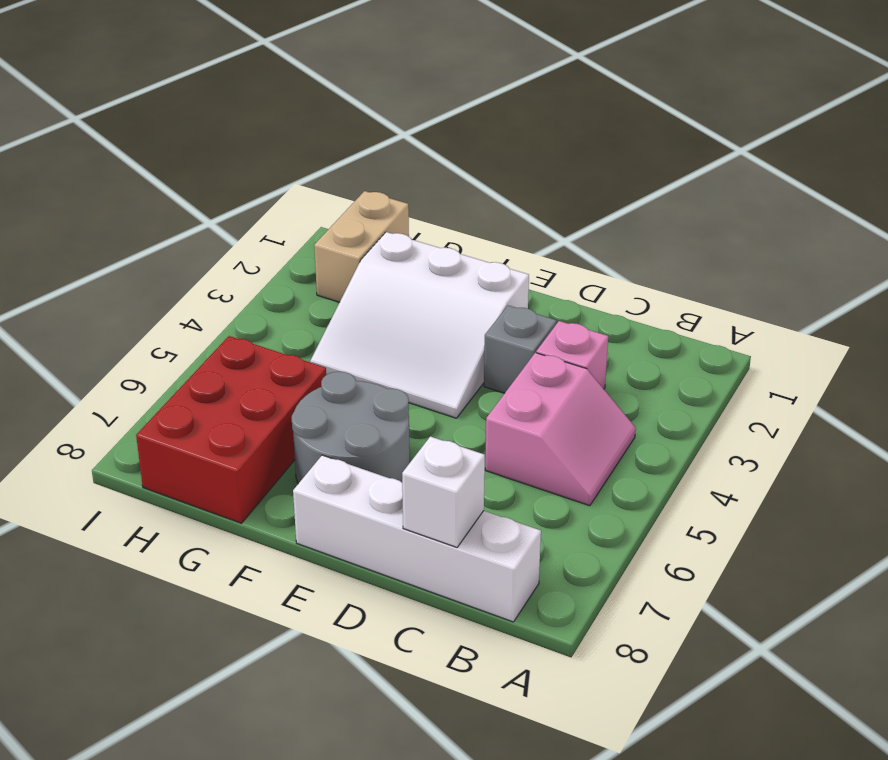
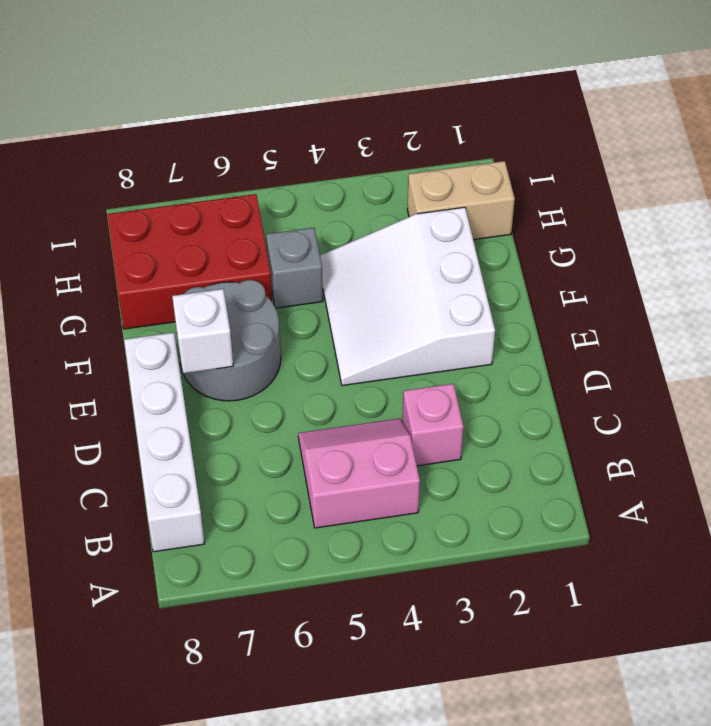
pink 2x2 slope [485,353,636,506] -> pink 2x2 slope turned to [298,419,420,528]
white 1x1 brick [402,436,485,547] -> white 1x1 brick moved to [172,289,233,373]
grey 1x1 brick [484,305,556,393] -> grey 1x1 brick moved to [266,228,323,308]

